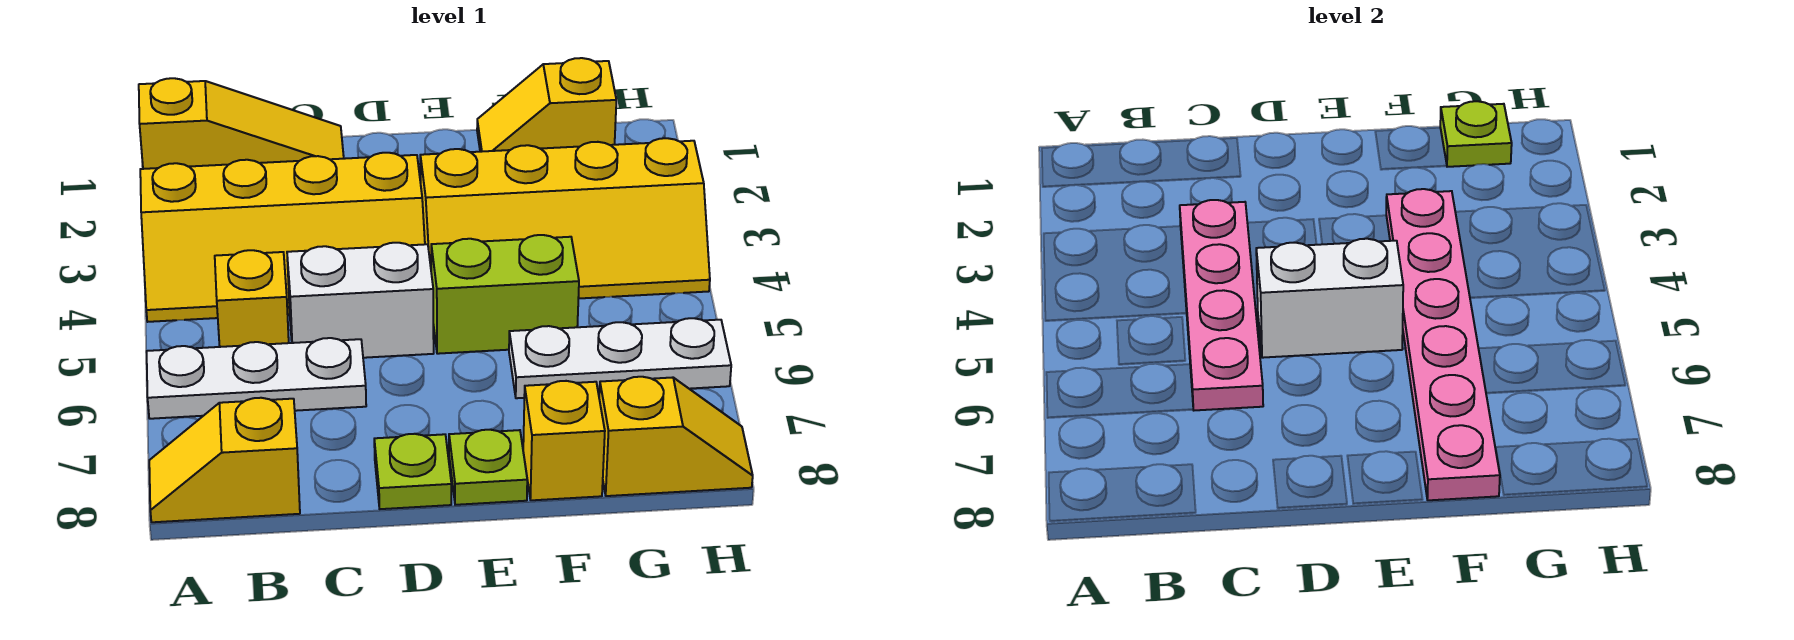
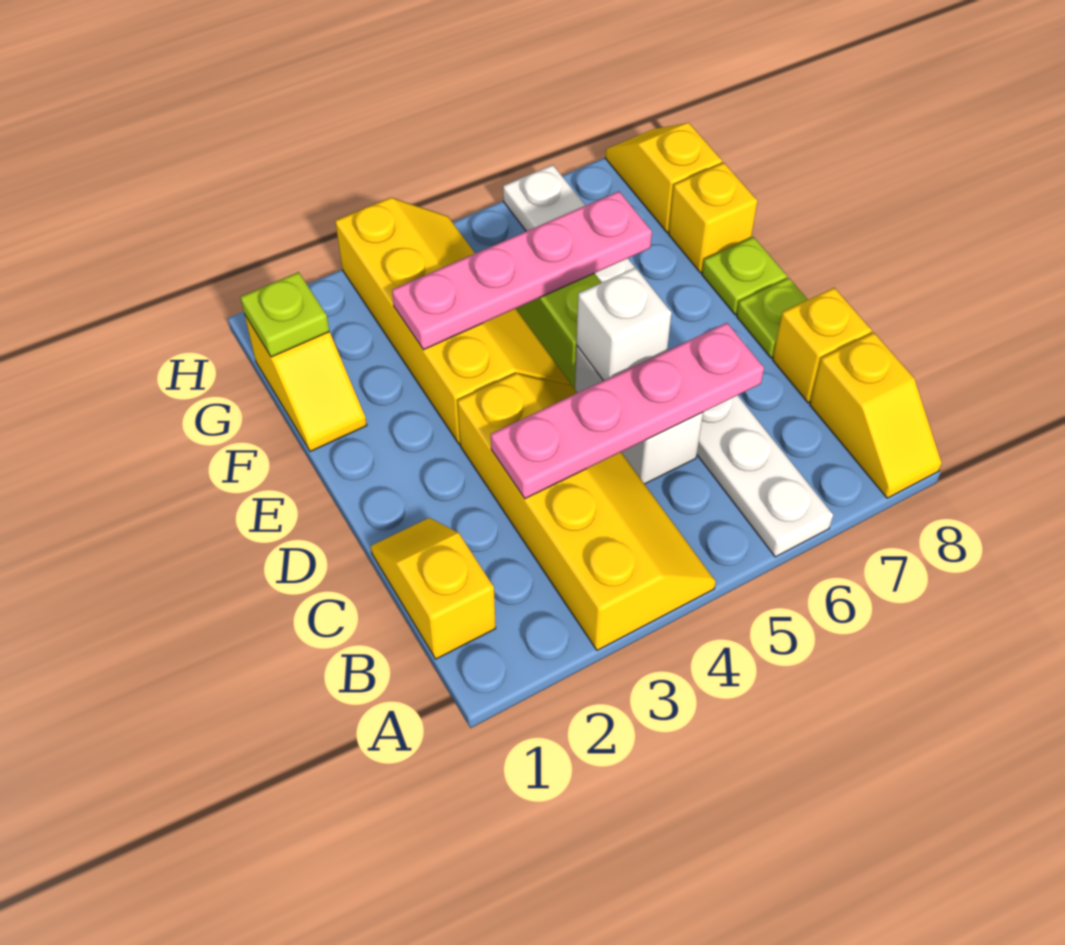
yellow 1x3 slope [139,78,344,169] -> yellow 1x2 slope [371,518,496,659]
yellow 1x1 brick [215,250,289,347] -> yellow 1x1 brick moved to [773,288,872,403]
white 1x2 brick [1256,239,1403,358] -> white 1x1 brick [577,267,671,381]
pink 1x6 plate [1386,189,1500,500] -> pink 1x4 plate [392,191,652,350]

